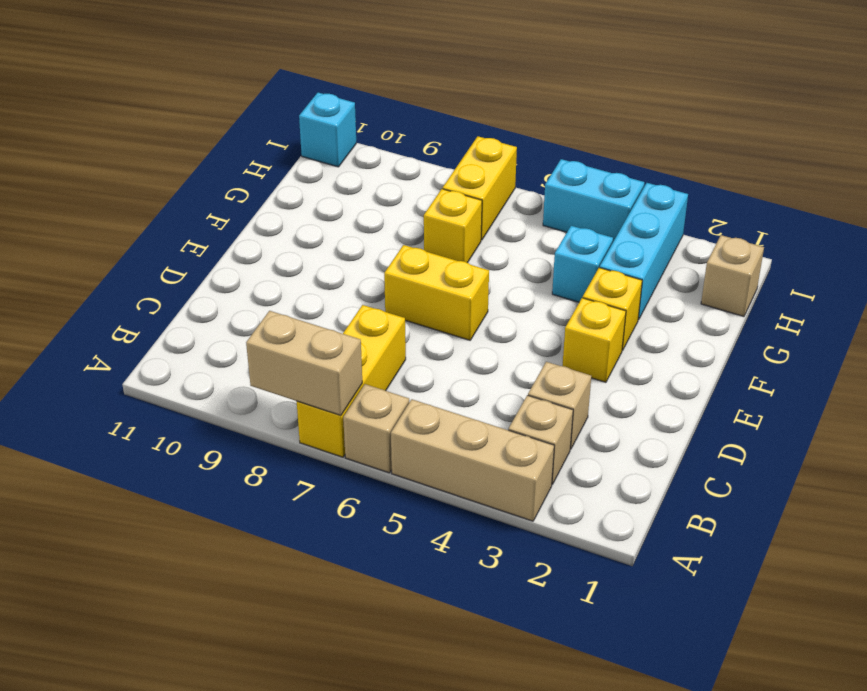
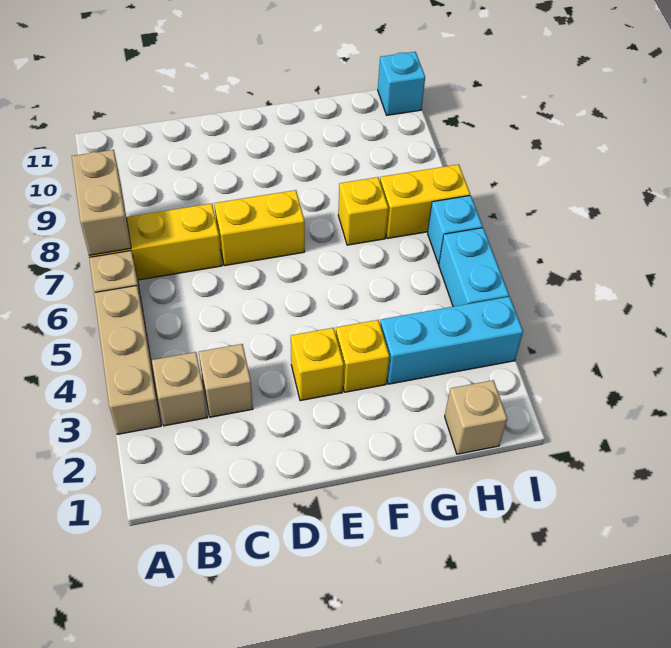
yellow 1x2 brick [384,245,489,340] -> yellow 1x2 brick turned to [214,190,305,266]
cyan 1x1 brick [552,226,613,302] -> cyan 1x1 brick moved to [428,195,483,264]

